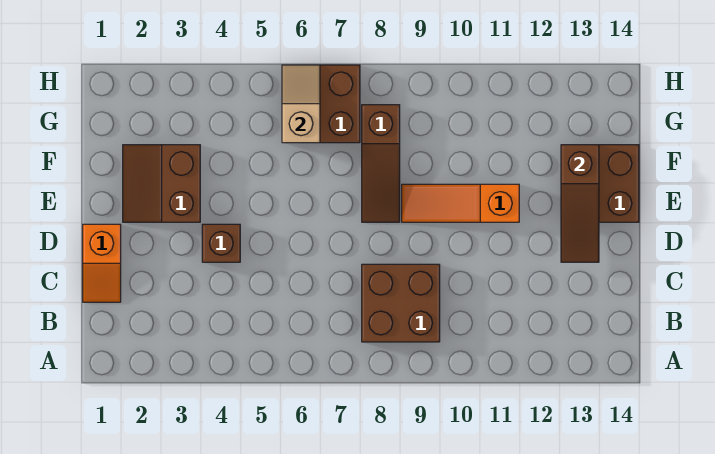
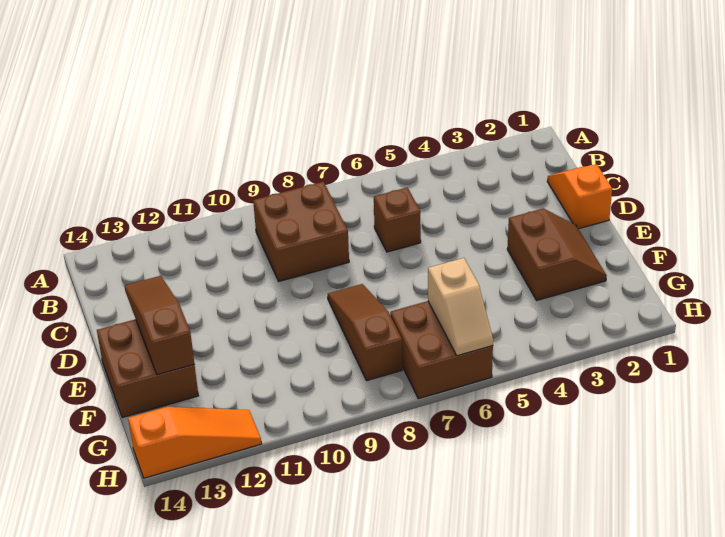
brown 1x1 brick [202,224,240,262] -> brown 1x1 brick moved to [374,187,421,252]
orange 1x3 slope [402,184,519,222] -> orange 1x3 slope moved to [128,407,261,478]

